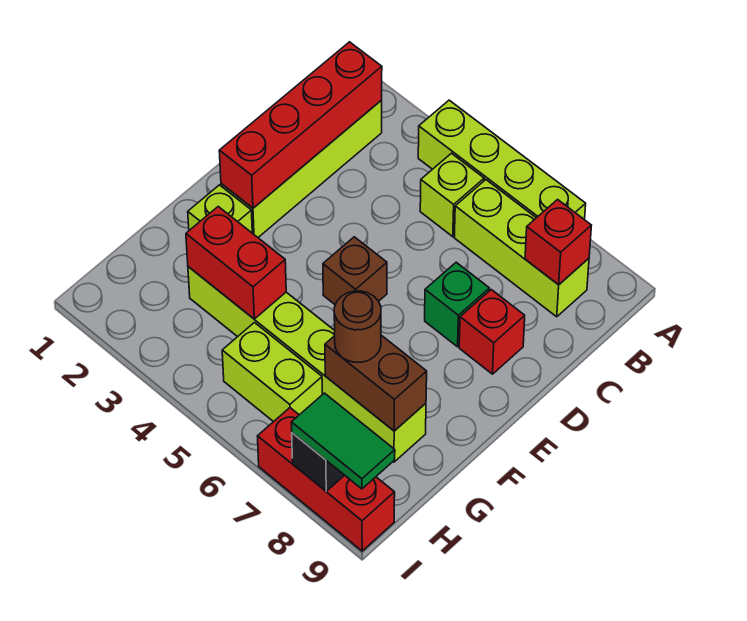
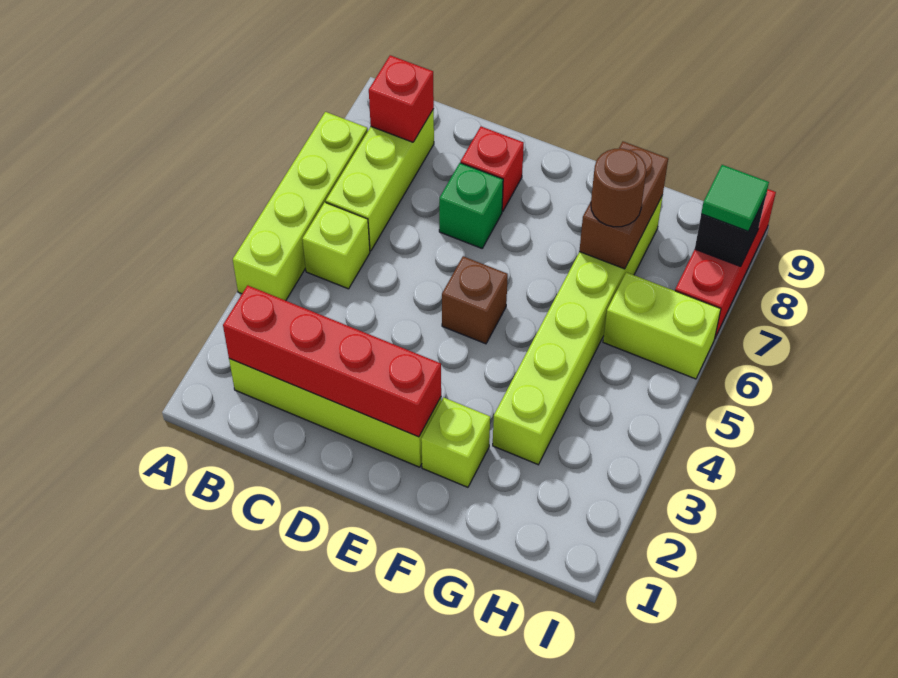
red 1x2 brick [186,207,286,319] -> none
lime 1x2 brick [222,323,322,422] -> lime 1x2 brick turned to [603,272,721,379]
green 1x2 tile [291,393,395,489] -> green 1x1 tile [701,165,769,231]

